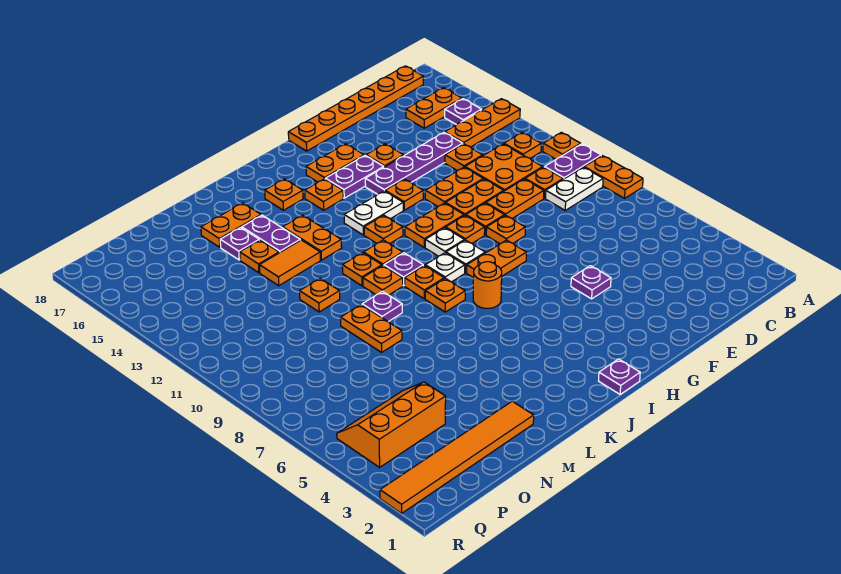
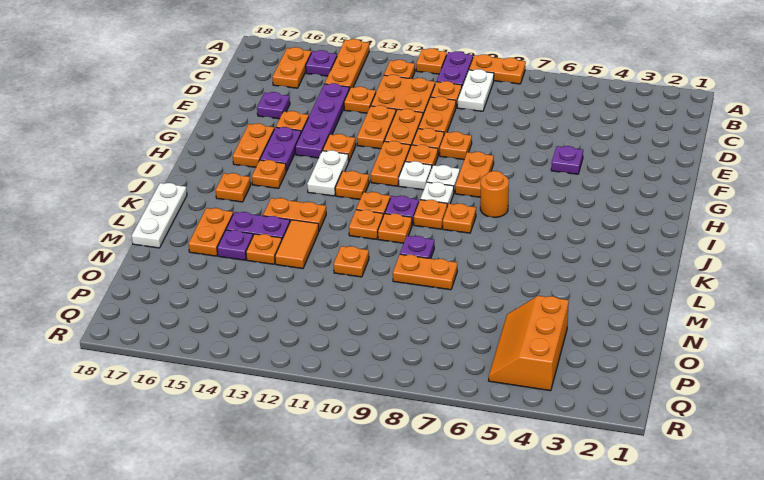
orange 1x6 plate [288,66,423,151] -> none
purple 1x1 plate [599,359,640,394] -> purple 1x1 plate moved to [257,92,290,119]
none -> white 1x3 plate [132,183,187,248]
orange 1x6 tile [380,401,534,513] -> none

